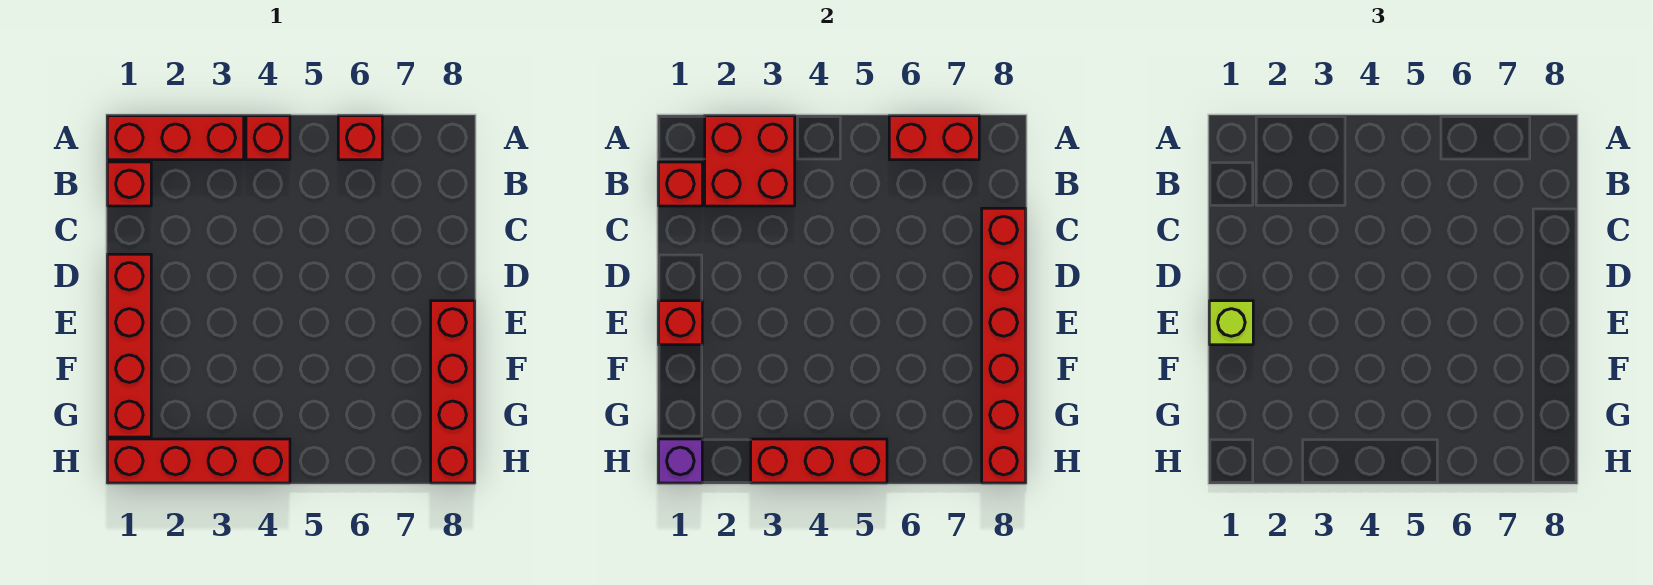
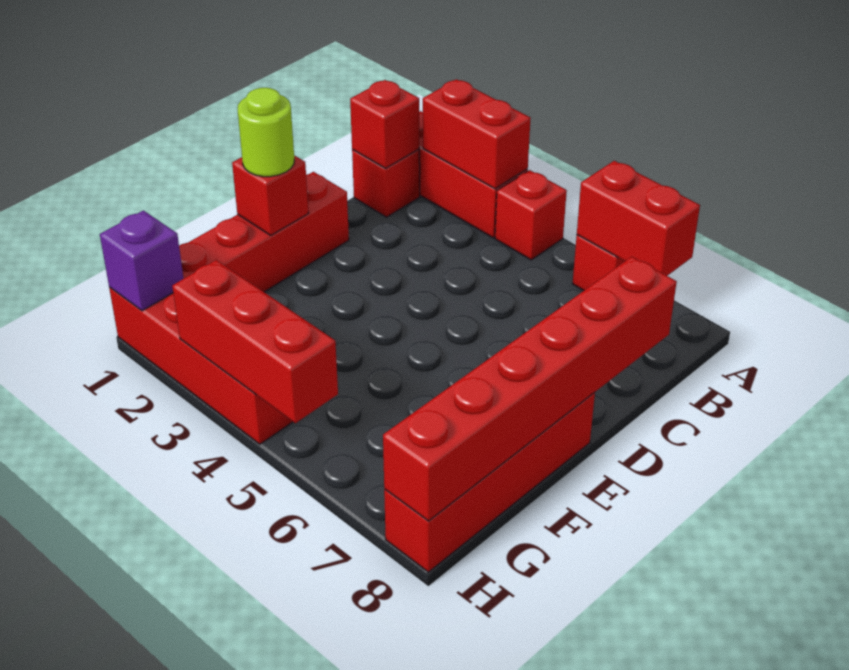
red 2x2 brick [705,116,795,206] -> red 1x2 brick [423,79,531,189]
lime 1x1 brick [1209,301,1253,345] -> lime 1x1 round brick [238,88,294,177]

